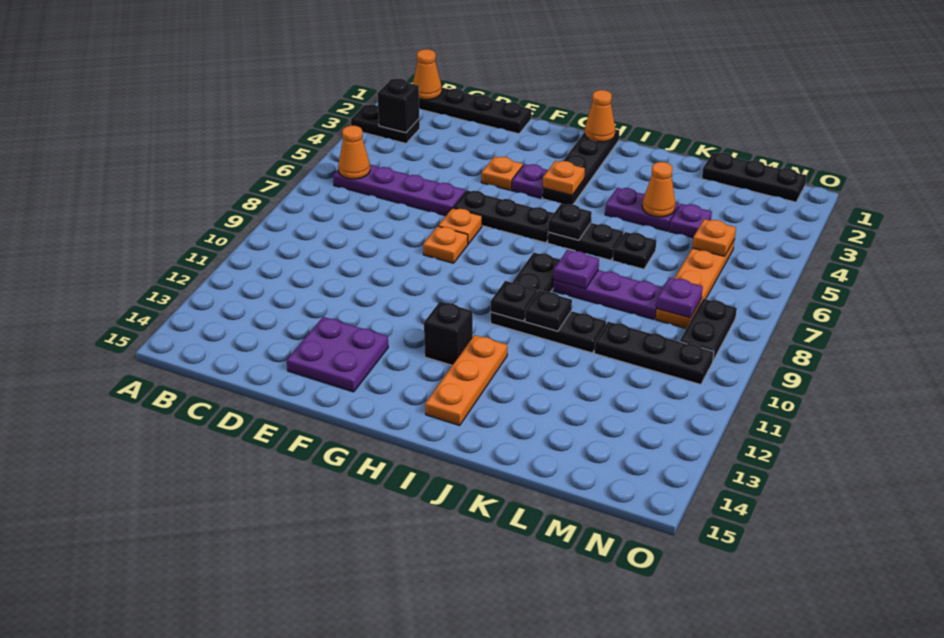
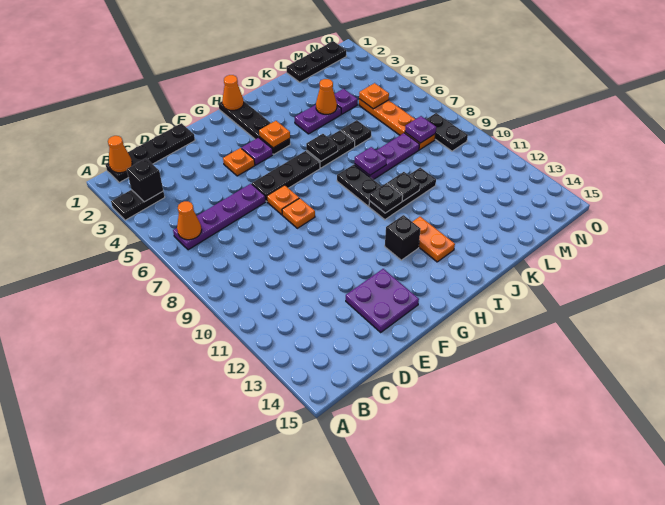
orange 1x3 plate [425,335,507,425] -> orange 1x2 plate [413,217,455,262]
black 1x3 plate [594,322,714,385] -> none

